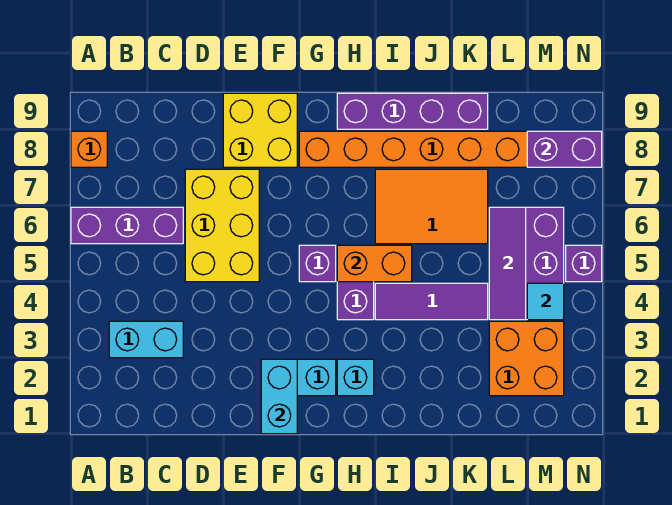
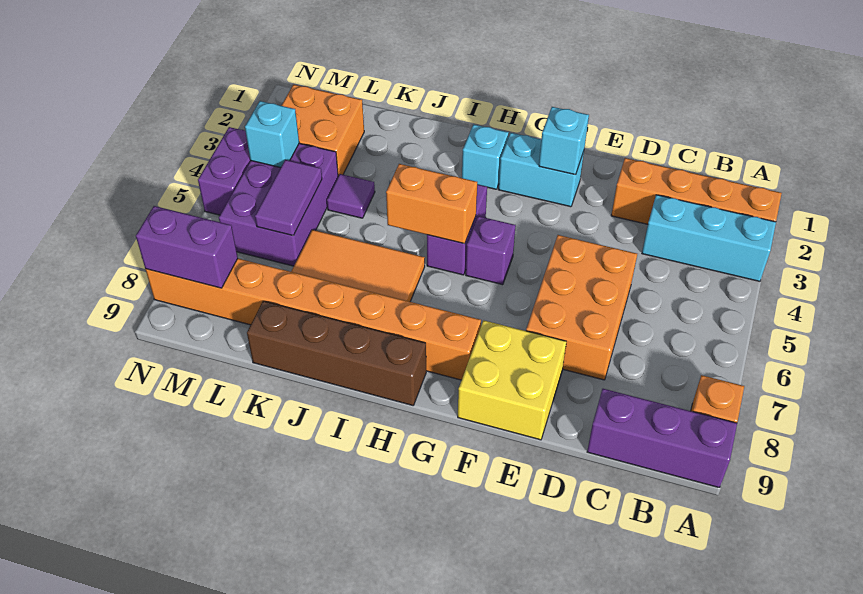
none -> orange 1x4 brick [611,158,782,224]
purple 1x3 brick [71,207,183,244] -> purple 1x3 brick moved to [587,389,737,488]
cyan 1x2 brick [109,321,183,358] -> cyan 1x3 brick [642,195,776,281]
yellow 2x3 brick [185,169,259,282] -> orange 2x3 brick [526,235,637,380]
cyan 1x2 brick [261,359,297,434] -> cyan 1x1 brick [539,107,589,175]
purple 1x4 brick [337,93,488,129] -> brown 1x4 brick [247,301,426,405]
purple 1x3 tile [375,283,488,320] -> purple 1x1 tile [327,174,375,218]
purple 1x3 tile [489,207,526,320] -> purple 1x2 tile [255,160,322,236]
cyan 1x1 tile [527,283,564,320] -> cyan 1x1 brick [245,101,299,168]
purple 1x1 brick [566,245,602,282] -> purple 1x2 brick [198,127,250,215]

